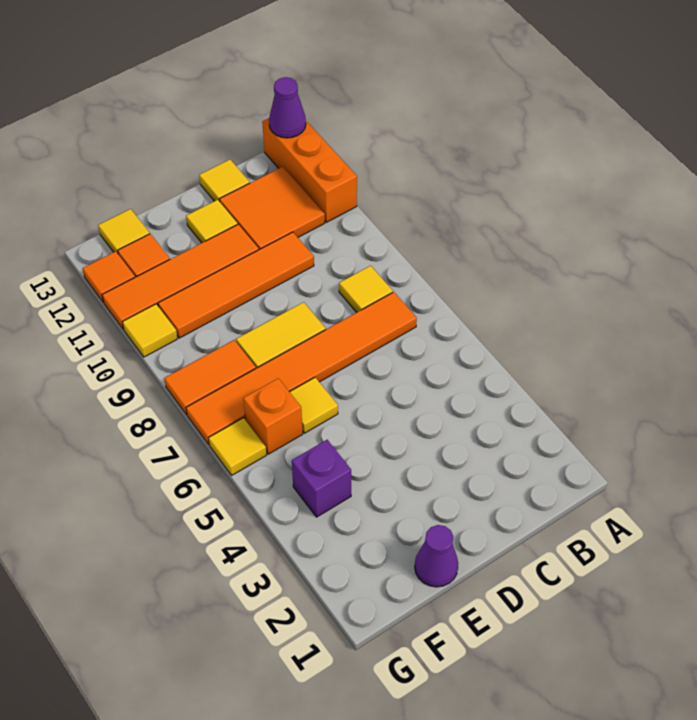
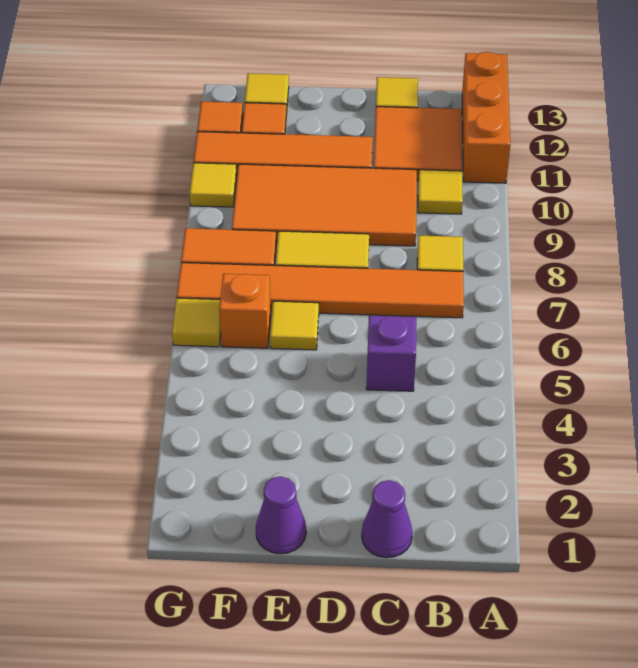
purple 1x1 cone [269,77,306,138] -> purple 1x1 cone moved to [362,480,412,558]
orange 1x4 tile [158,232,314,338] -> orange 2x4 tile [232,164,417,246]
yellow 1x1 tile [186,200,238,243] -> yellow 1x1 tile moved to [418,170,463,214]
purple 1x1 brick [292,440,351,517] -> purple 1x1 brick moved to [366,316,416,391]

